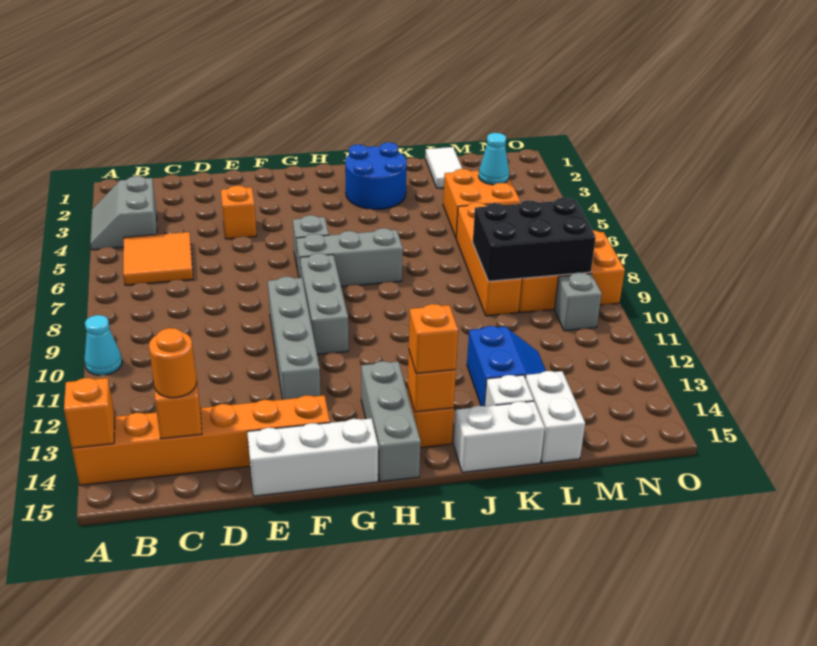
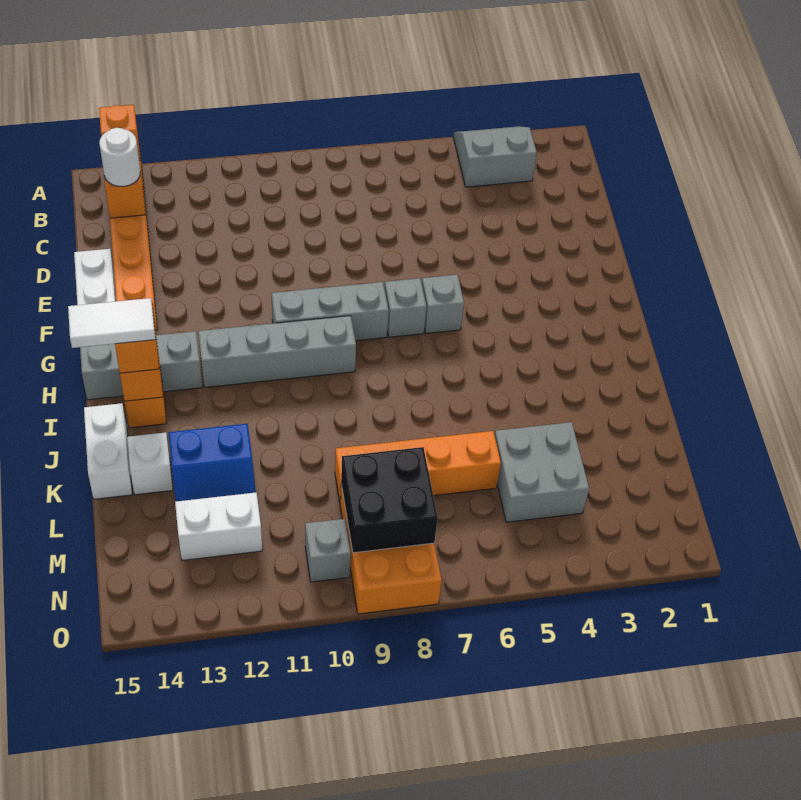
cyan 1x1 cone [84,315,122,375] -> none
orange 2x2 tile [123,232,193,285] -> none
orange 1x1 round brick [149,328,197,398] -> white 1x1 round brick [99,128,140,187]
orange 1x1 brick [221,185,257,239] -> none
grey 1x4 brick [268,277,320,400] -> grey 1x4 brick moved to [198,316,356,388]
grey 1x3 brick [296,228,403,287] -> grey 1x1 brick [384,278,426,337]
blue 2x2 round brick [345,142,407,209] -> none
white 1x2 tile [425,147,462,188] -> white 1x2 tile moved to [68,298,155,348]
orange 2x2 brick [443,169,520,237] -> grey 2x2 brick [495,422,589,522]
black 2x3 brick [473,198,596,281] -> black 2x2 brick [341,447,438,553]
white 1x2 brick [525,371,585,463] -> white 1x2 brick moved to [175,493,262,560]
cyan 1x1 cone [479,133,509,185] -> none

